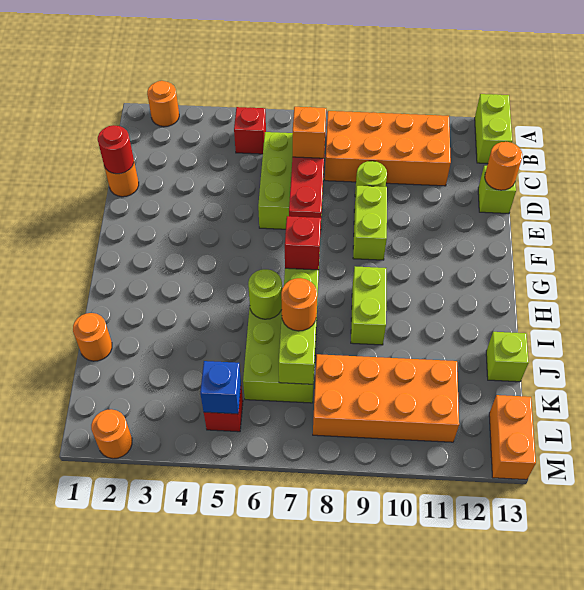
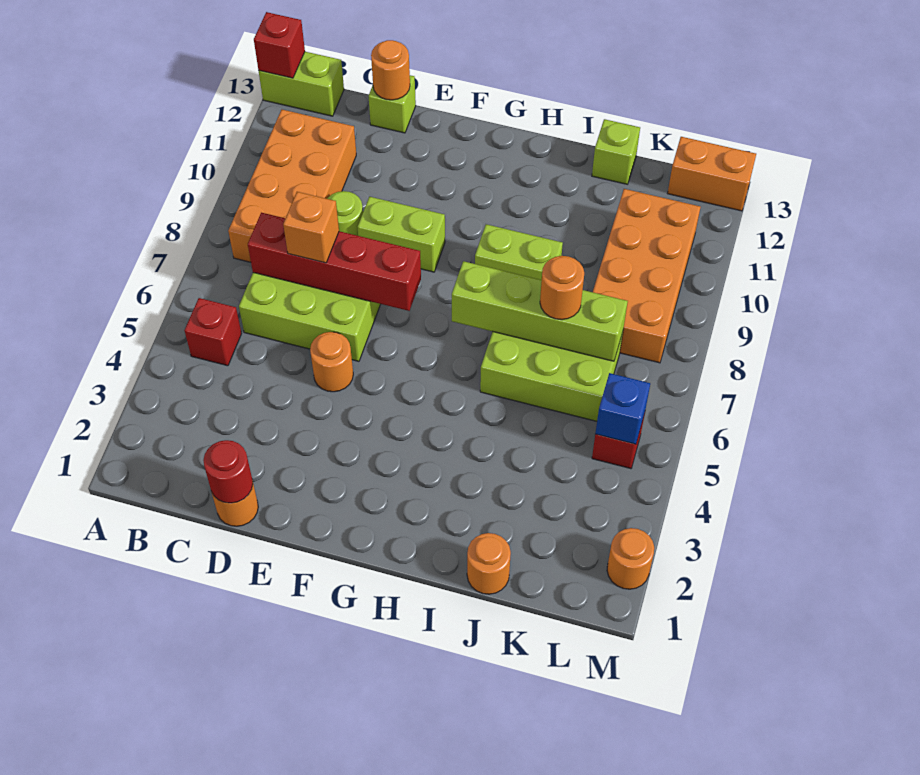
orange 1x1 round brick [147,81,179,127] -> orange 1x1 round brick moved to [310,332,353,392]
red 1x1 brick [285,216,321,270] -> red 1x1 brick moved to [254,12,305,78]
lime 1x1 round brick [248,269,282,319] -> none

